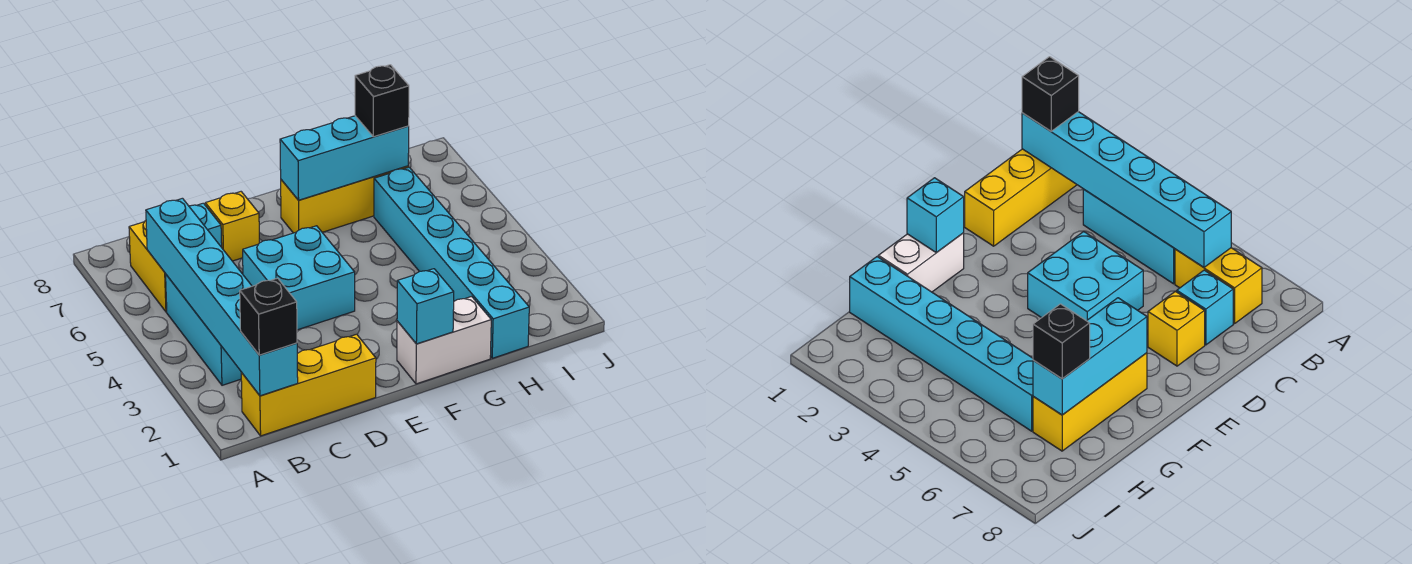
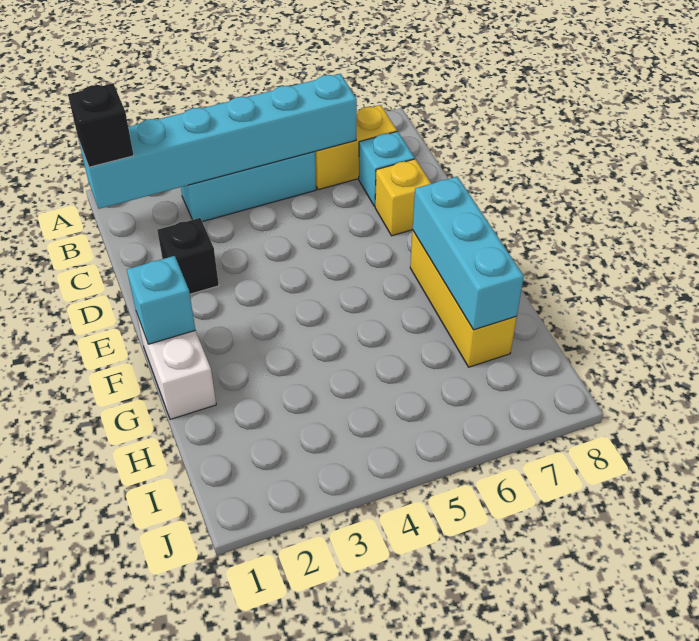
yellow 1x3 brick [241,334,376,436] -> none
cyan 2x2 brick [243,226,355,330] -> none
cyan 1x6 brick [374,167,529,358] -> none
black 1x1 brick [355,65,409,137] -> black 1x1 brick moved to [157,218,219,294]

